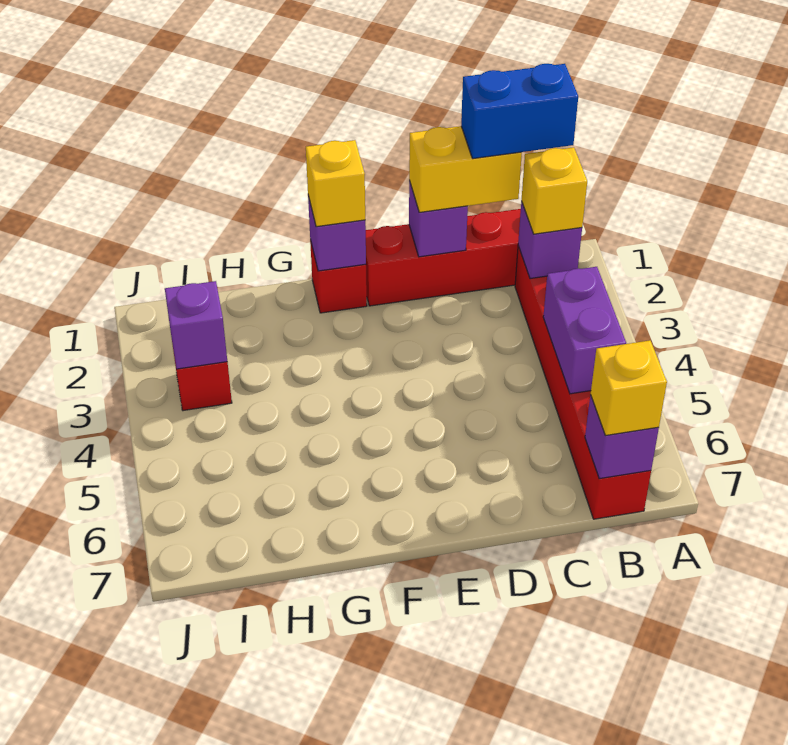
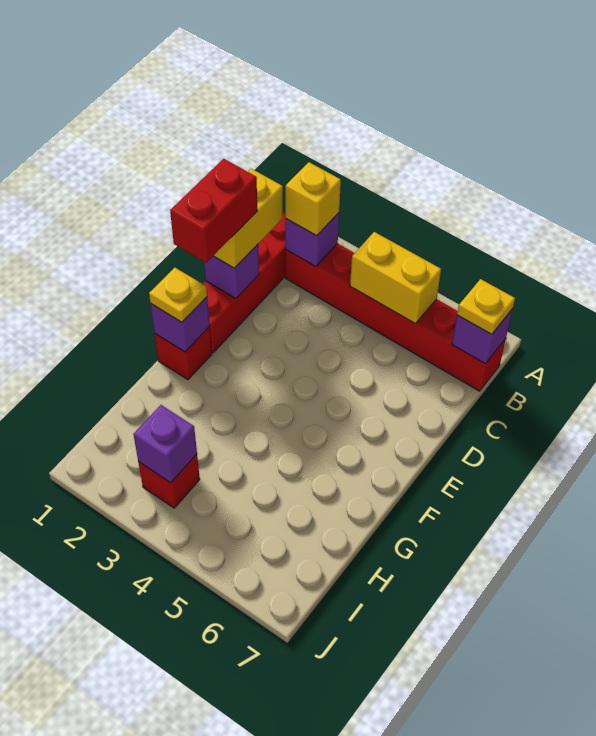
blue 1x2 brick [461,64,578,159] -> none
purple 1x2 brick [543,267,626,394] -> yellow 1x2 brick [350,232,441,324]
yellow 1x1 brick [591,340,667,436] -> yellow 1x1 plate [457,279,515,334]
none -> red 1x2 brick [170,159,257,263]
yellow 1x1 brick [306,140,365,227] -> yellow 1x1 plate [149,268,207,322]

